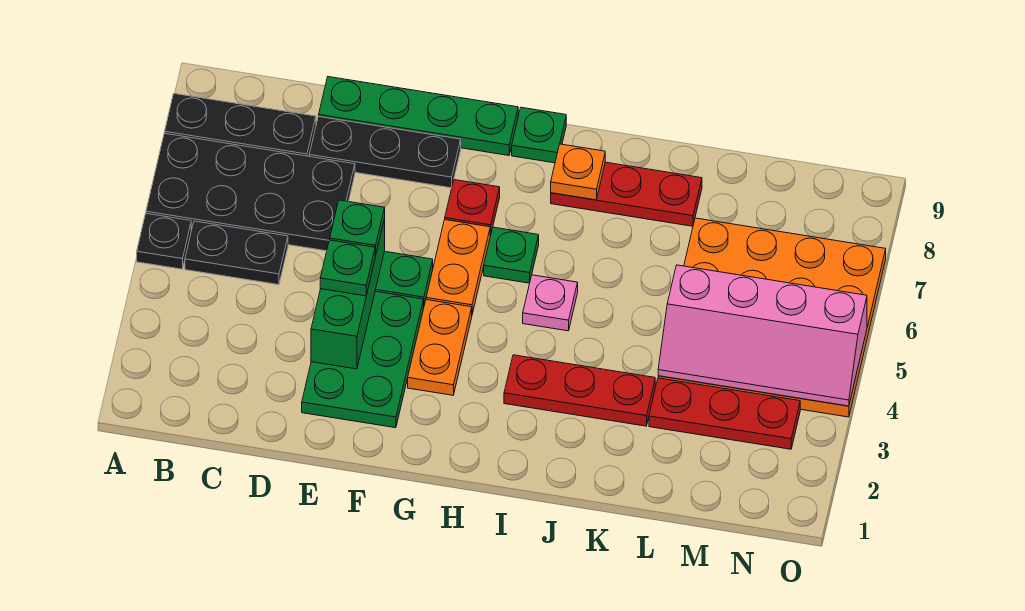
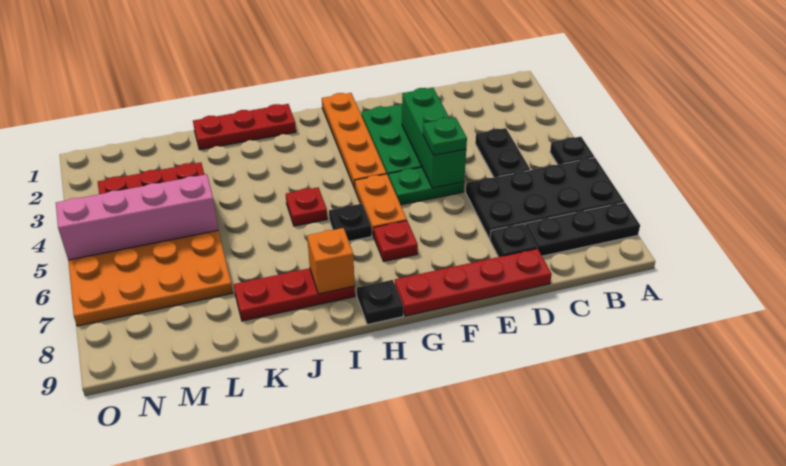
black 1x2 plate [185,221,288,285] -> black 1x2 plate turned to [475,128,530,177]
black 1x3 plate [309,116,461,188] -> black 1x1 plate [490,224,537,257]
green 1x4 plate [319,77,518,156] -> red 1x4 plate [395,249,552,316]
green 1x1 plate [320,240,375,296] -> none
orange 1x2 plate [408,300,472,395] -> orange 1x4 plate [322,93,387,189]
green 1x1 plate [484,227,539,283] -> black 1x1 plate [329,204,372,241]
green 1x1 plate [512,107,566,163] -> black 1x1 plate [357,280,403,325]
red 1x3 plate [504,355,655,426] -> red 1x3 plate moved to [193,104,296,150]
pink 1x1 plate [523,275,578,331] -> red 1x1 plate [286,187,327,226]
orange 1x1 plate [551,144,605,200] -> orange 1x1 brick [307,228,355,294]

